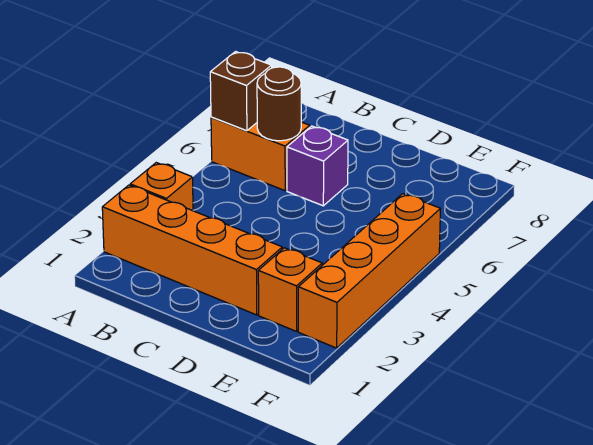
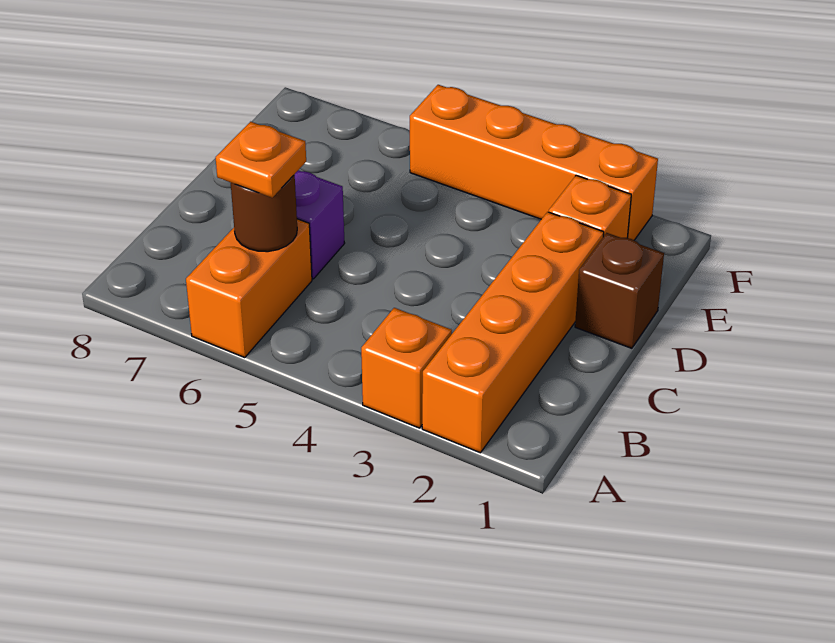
brown 1x1 brick [210,52,272,131] -> brown 1x1 brick moved to [575,233,664,348]
none -> orange 1x1 plate [216,122,306,198]

